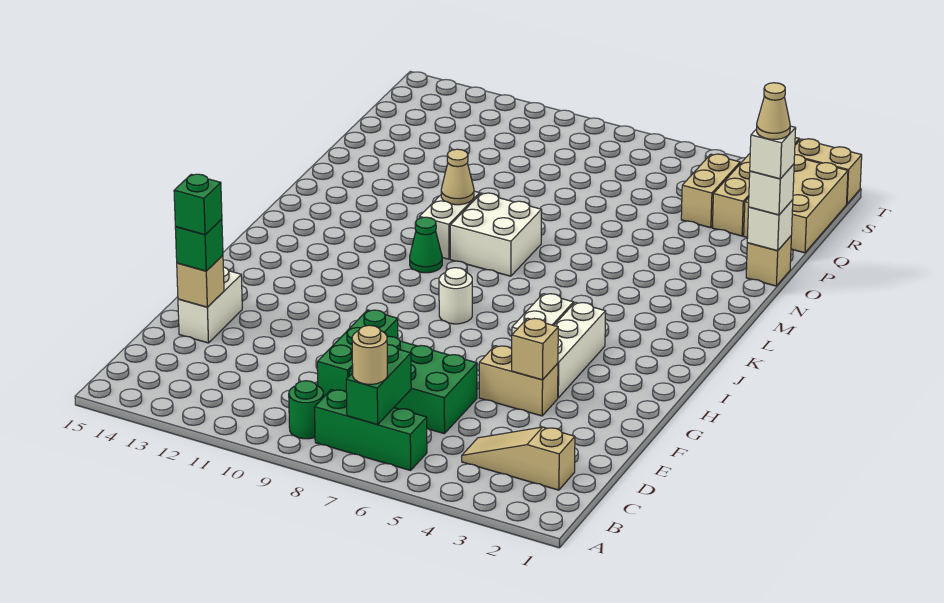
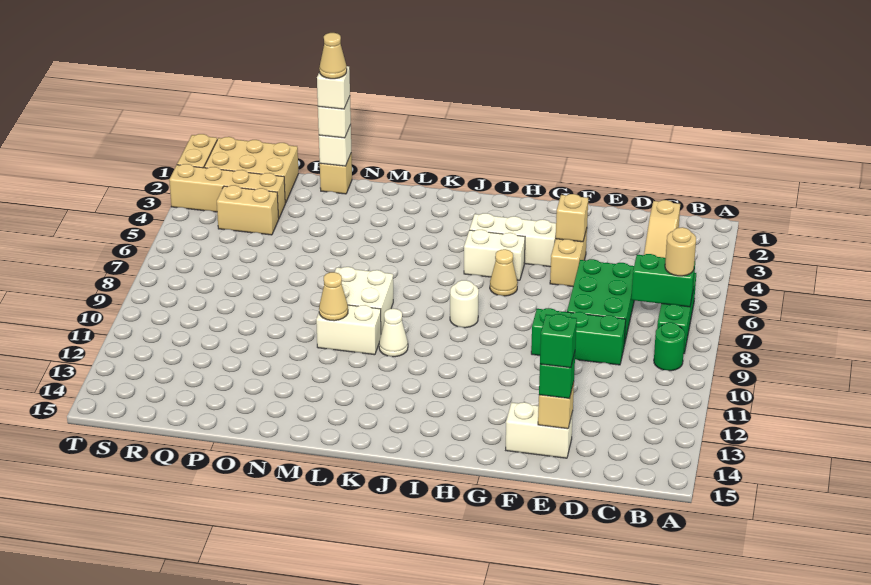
none -> tan 1x1 cone [490,249,518,296]
green 1x1 cone [410,217,442,273] -> white 1x1 cone [379,309,408,357]

